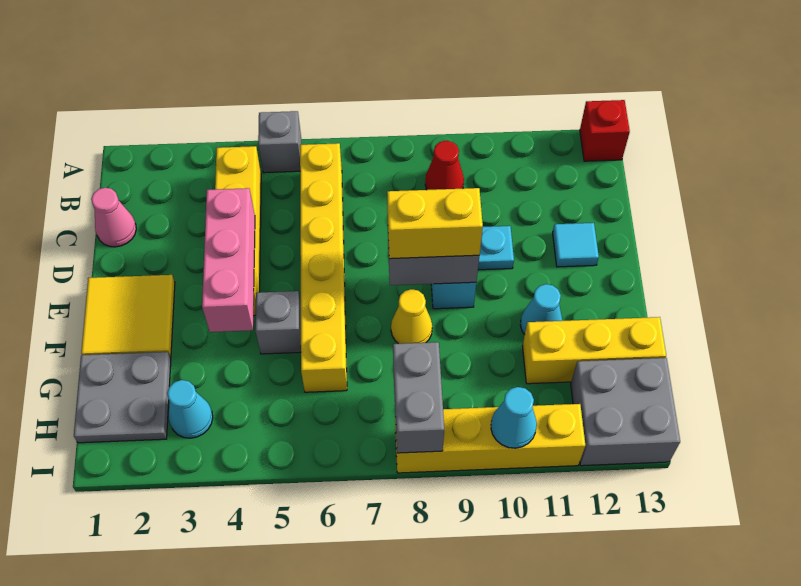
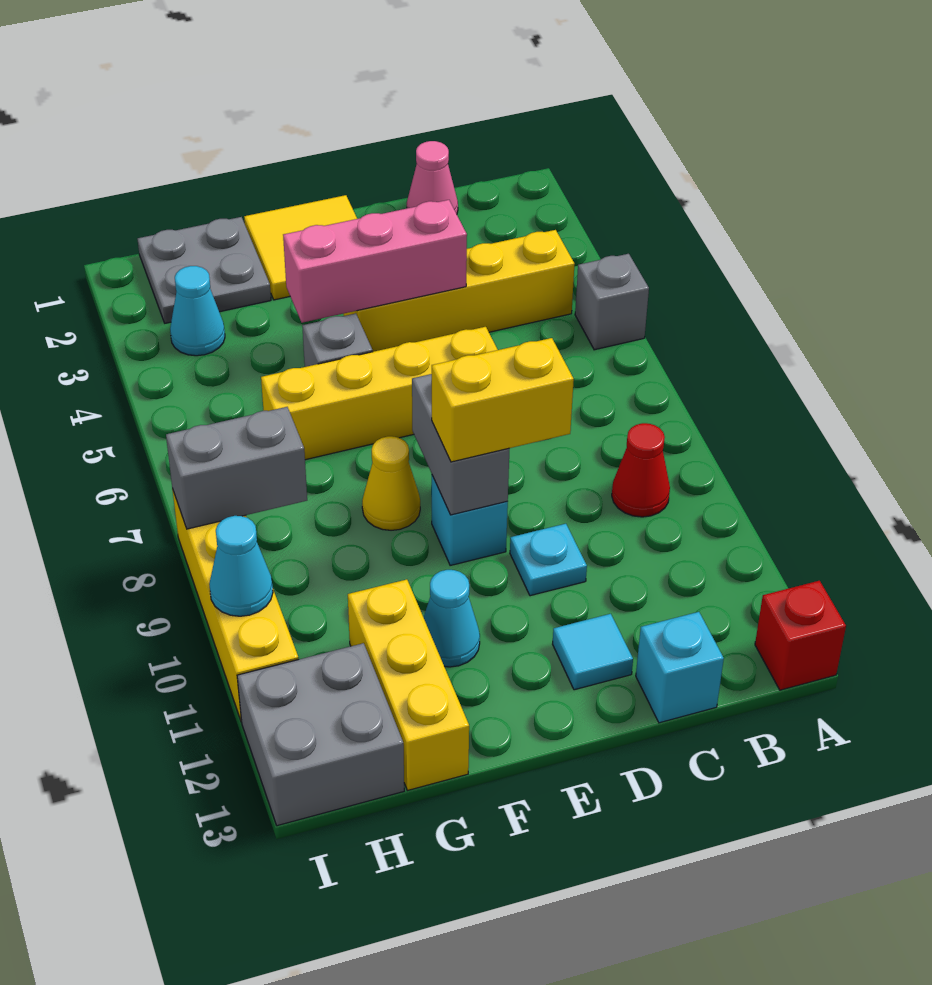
yellow 1x6 brick [300,143,347,392] -> yellow 1x4 brick [261,327,498,460]
none -> cyan 1x1 brick [636,612,724,723]
yellow 1x2 brick [387,188,483,259] -> yellow 1x2 brick turned to [432,338,574,462]

